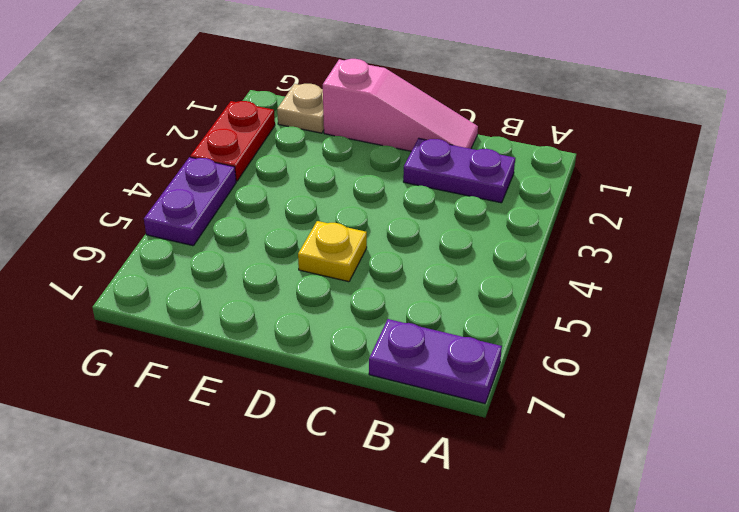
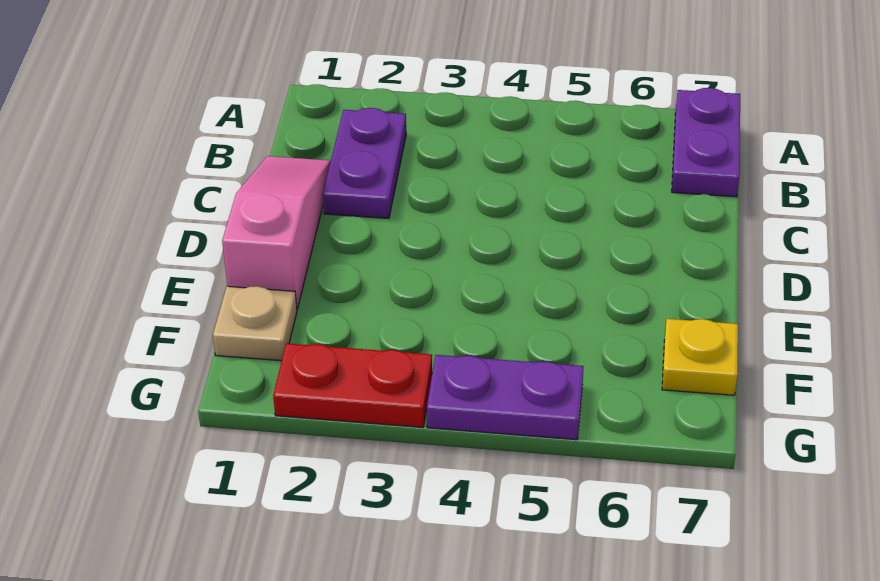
yellow 1x1 plate [298,221,367,282] -> yellow 1x1 plate moved to [662,319,738,395]

